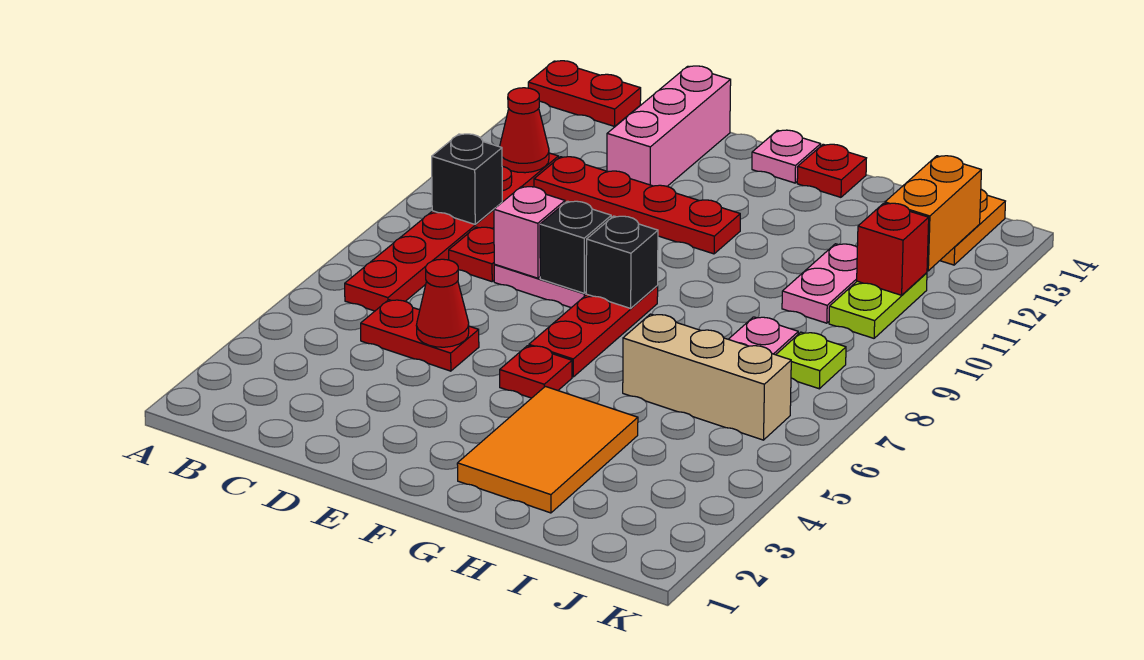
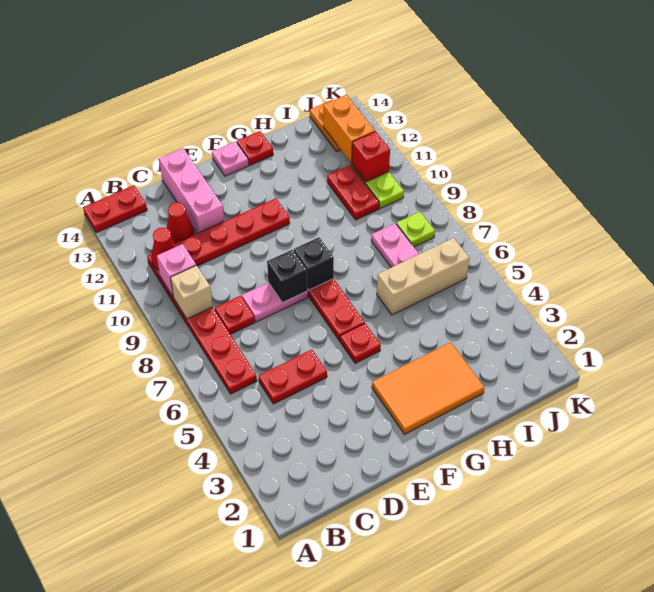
black 1x1 brick [432,134,502,224] -> tan 1x1 brick [170,265,213,319]
red 1x1 cone [416,259,469,347] -> red 1x1 cone moved to [167,202,194,244]
pink 1x1 brick [494,187,565,278] -> pink 1x1 brick moved to [157,244,196,296]
orange 2x3 tile [457,386,638,513] -> orange 2x3 tile turned to [372,342,485,434]
pink 1x2 plate [782,244,857,323] -> red 1x2 plate [327,165,379,220]

